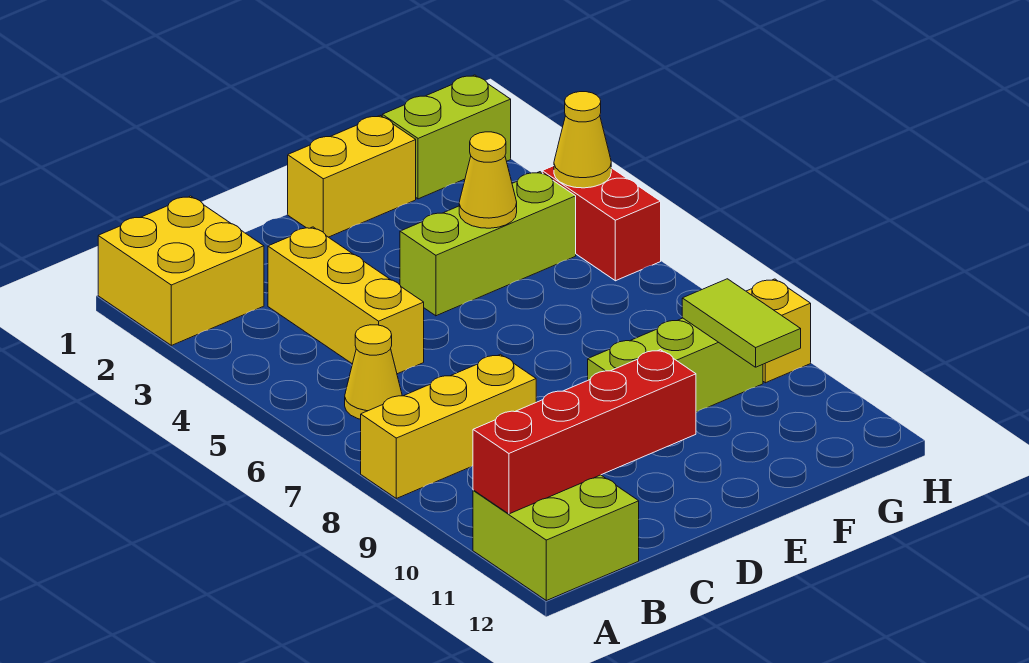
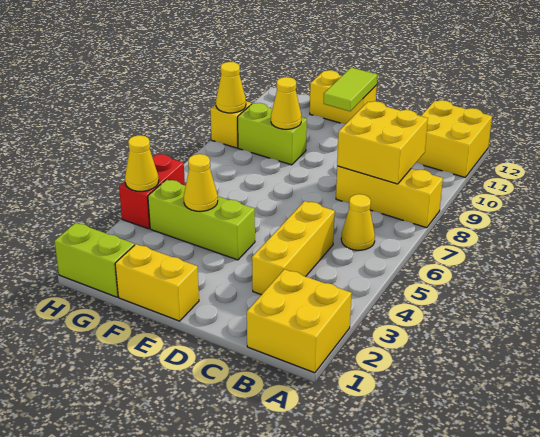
lime 2x2 brick [473,475,639,601] -> yellow 2x2 brick [417,100,492,177]
red 1x4 brick [473,350,696,514] -> none
none -> yellow 2x2 brick [337,101,428,184]
lime 1x3 brick [588,318,763,412] -> lime 1x2 brick [238,103,307,165]
none -> yellow 1x2 brick [310,70,377,123]
none -> yellow 1x1 cone [271,77,301,129]
lime 1x2 tile [682,279,801,367] -> lime 1x2 tile moved to [324,67,377,111]
none -> yellow 1x1 cone [216,62,246,113]

